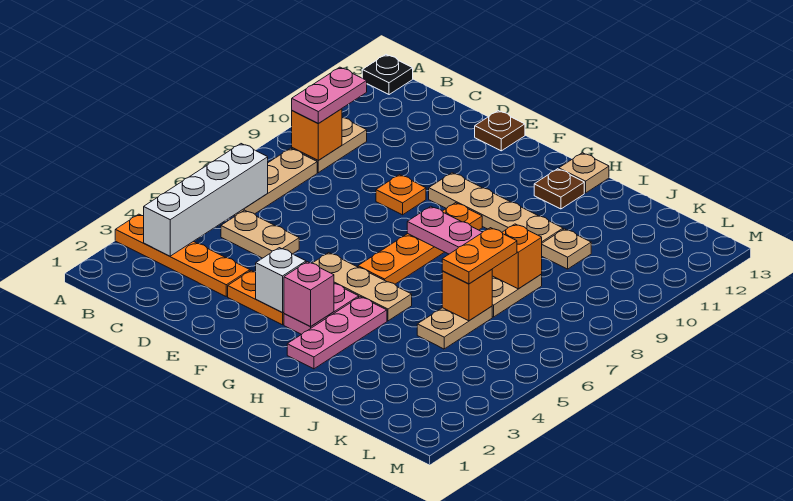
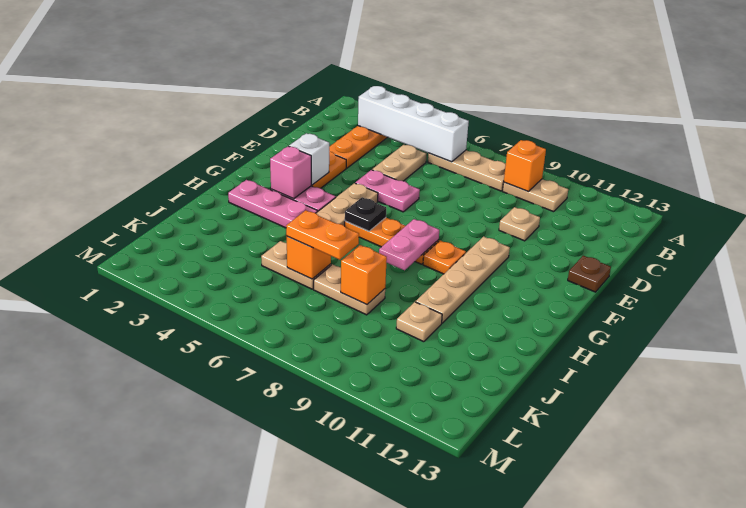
black 1x1 plate [362,55,413,95] -> black 1x1 plate moved to [345,197,386,231]
pink 1x2 plate [292,67,367,123] -> pink 1x2 plate moved to [355,170,420,212]
orange 1x1 plate [376,175,426,215] -> none
brown 1x1 plate [534,169,584,209] -> none
tan 1x1 plate [559,153,609,193] -> tan 1x1 plate moved to [499,207,540,241]

